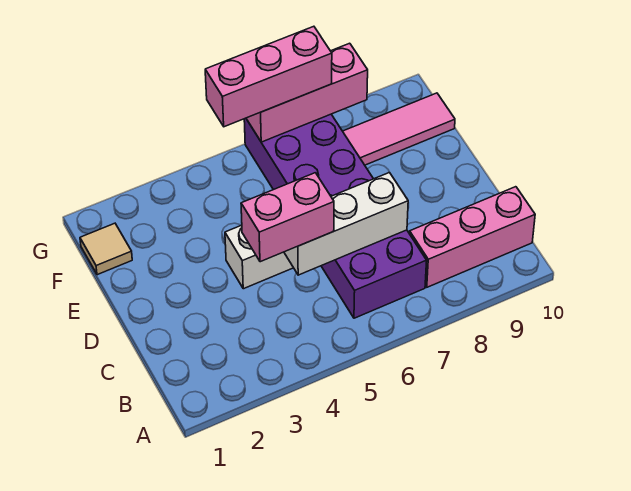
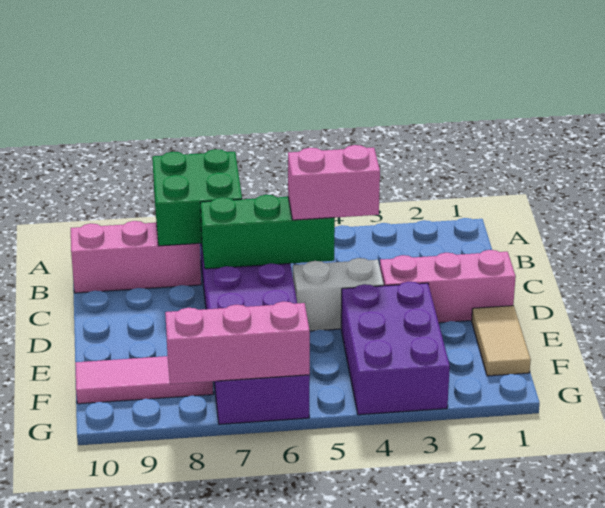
none -> green 2x2 brick [152,149,242,246]
white 1x3 brick [284,172,408,275] -> green 1x3 brick [200,195,335,269]
none -> purple 2x3 brick [341,282,450,415]
tan 1x1 tile [80,223,132,275] -> tan 1x2 tile [472,306,531,376]
pink 1x3 brick [205,26,332,127] -> pink 1x3 brick moved to [380,250,516,323]

